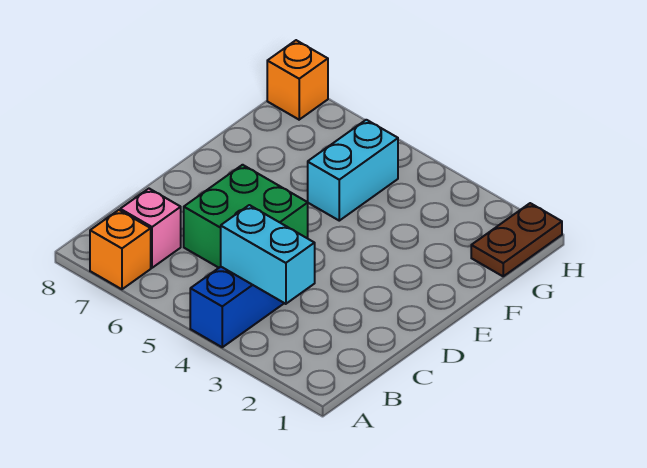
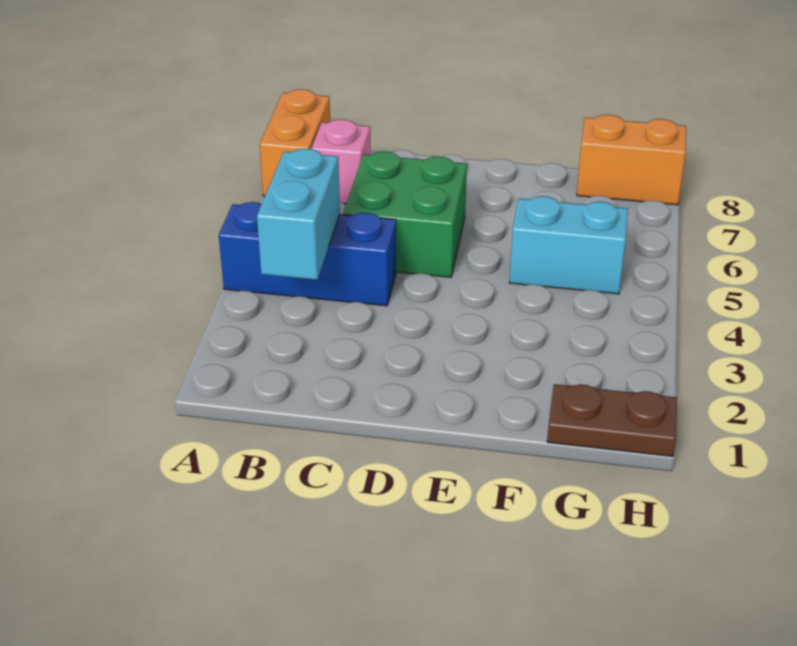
orange 1x1 brick [90,210,151,289] -> orange 1x2 brick [260,89,330,196]
orange 1x1 brick [267,40,328,120] -> orange 1x2 brick [577,115,686,205]

